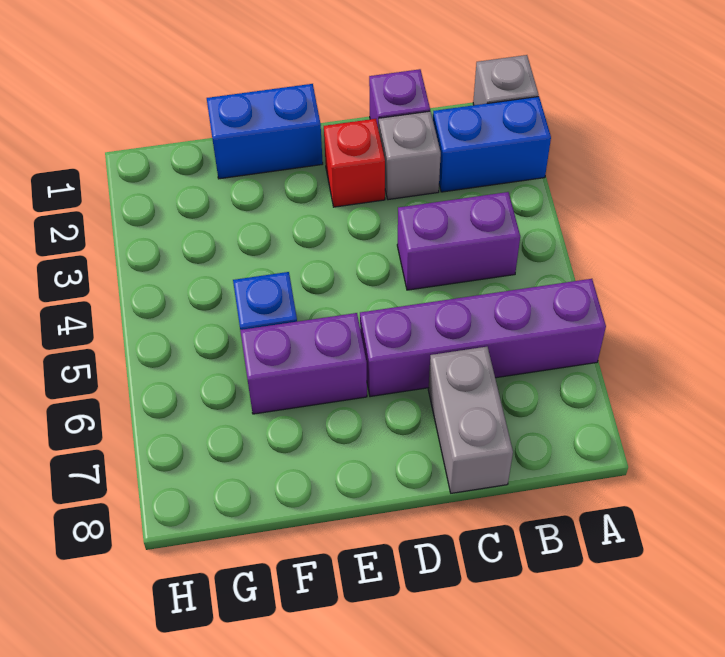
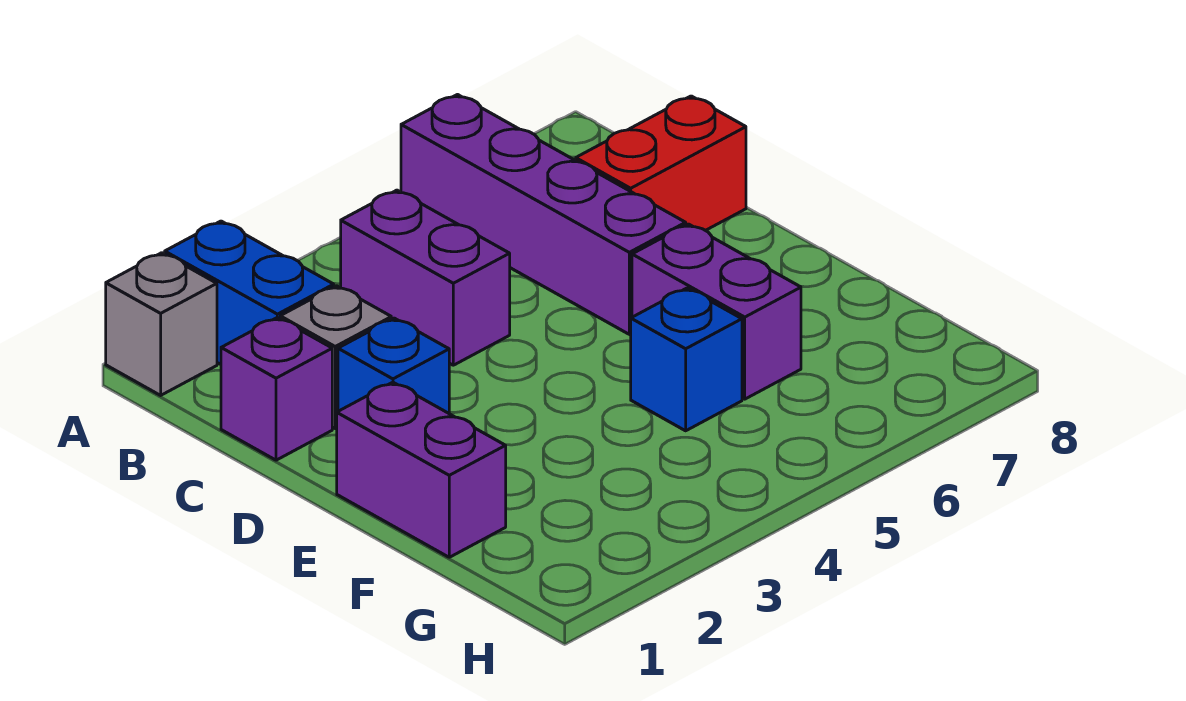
grey 1x2 brick [428,347,513,493] -> red 1x2 brick [576,96,746,231]
red 1x1 brick [324,119,385,207] -> blue 1x1 brick [338,318,449,413]
blue 1x2 brick [207,84,323,179] -> purple 1x2 brick [337,382,506,557]

